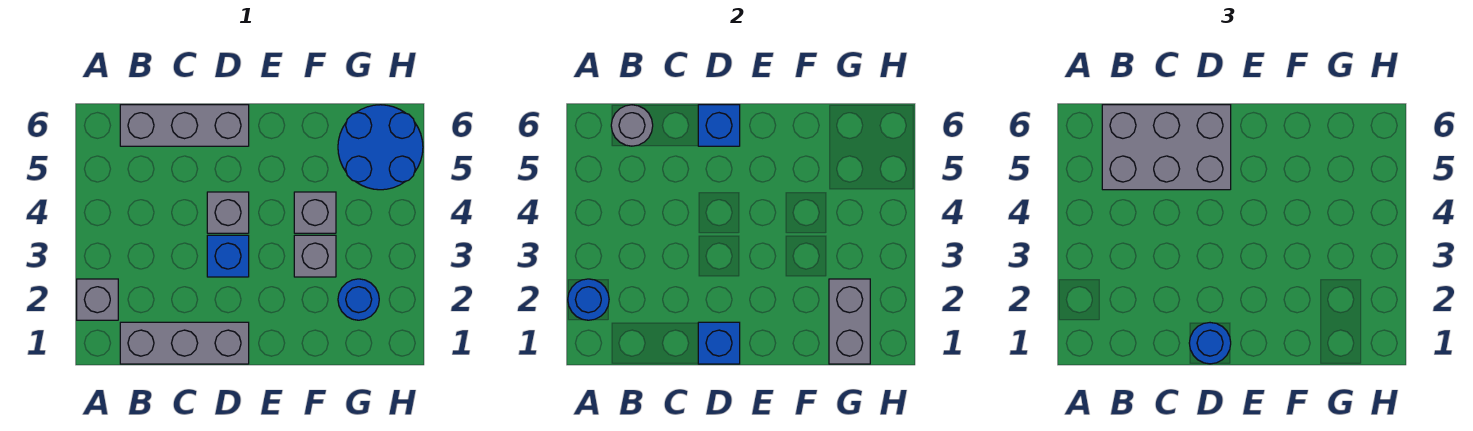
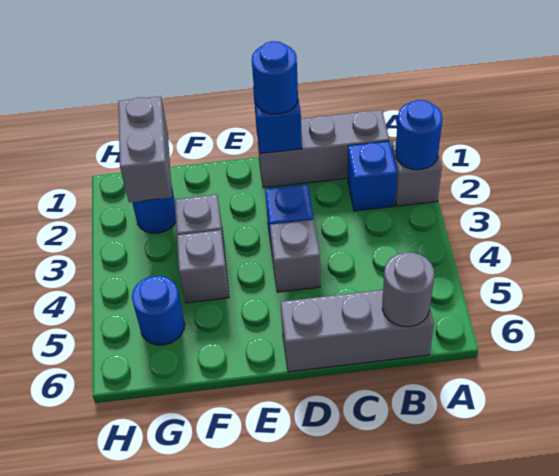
grey 2x3 brick [1102,105,1231,190] -> none
blue 1x1 brick [698,105,740,146] -> blue 1x1 brick moved to [348,141,397,211]
blue 2x2 round brick [338,105,423,190] -> blue 1x1 round brick [132,276,185,345]

